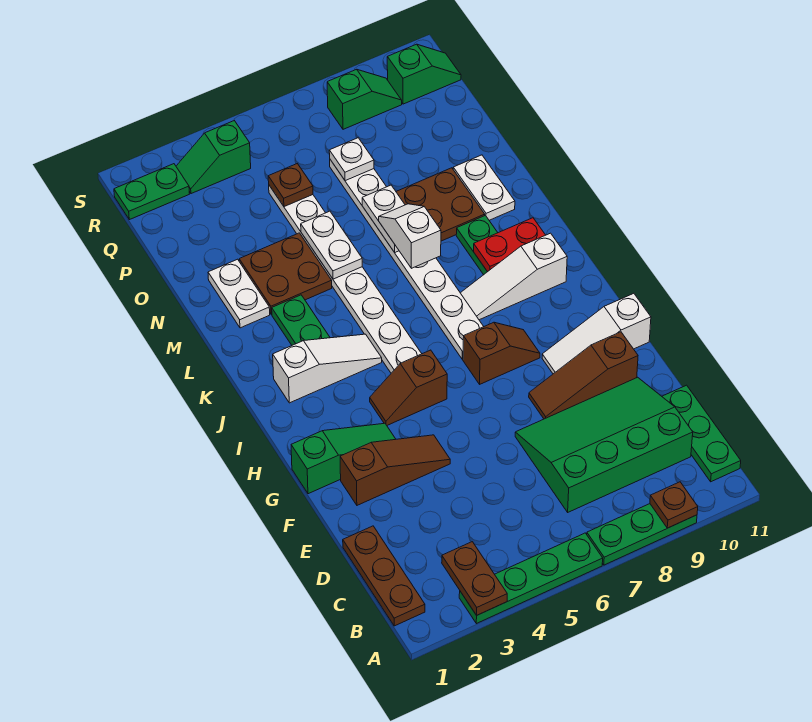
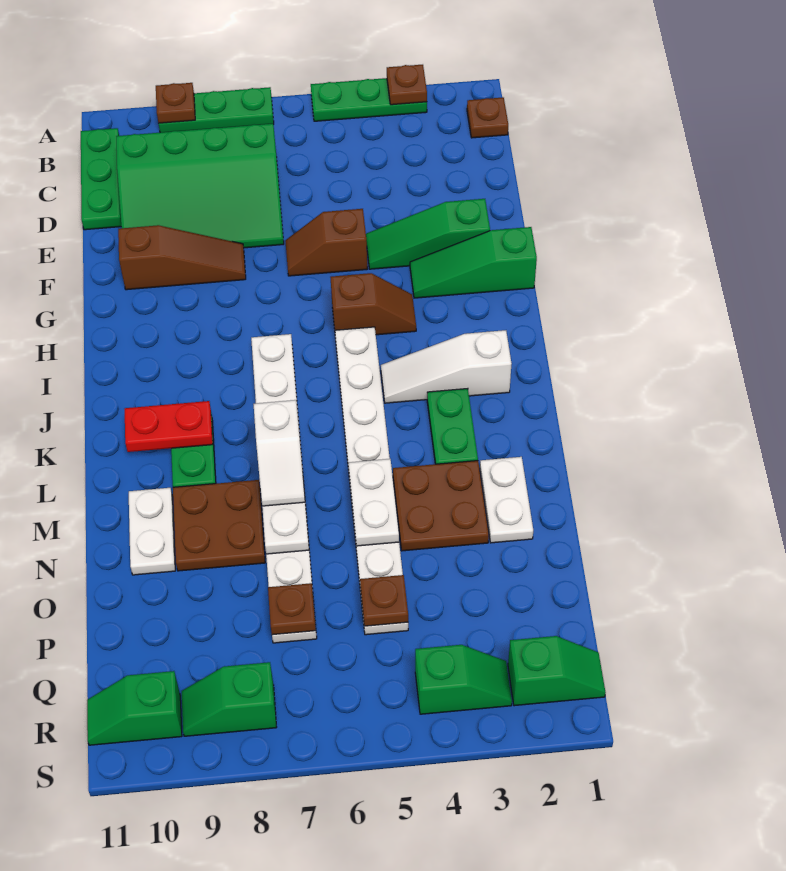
green 1x4 plate [459,533,603,624] -> green 1x3 plate [311,78,427,121]
brown 1x2 plate [442,542,507,615] -> brown 1x1 plate [387,65,427,105]
brown 1x3 plate [343,526,425,626] -> brown 1x1 plate [467,97,508,138]
brown 1x3 slope [340,435,450,505] -> green 1x3 slope [366,199,490,269]
white 1x3 slope [542,293,651,374] -> none
brown 1x2 slope [463,322,540,384] -> brown 1x2 slope moved to [285,209,367,276]
white 1x3 slope [461,233,567,320] -> none
white 1x1 plate [329,138,374,181] -> brown 1x1 plate [268,583,316,635]
green 1x2 plate [114,164,189,220] -> green 1x2 slope [508,636,606,706]

